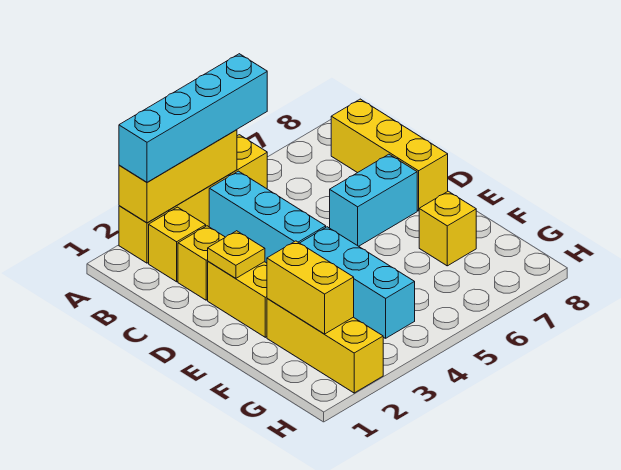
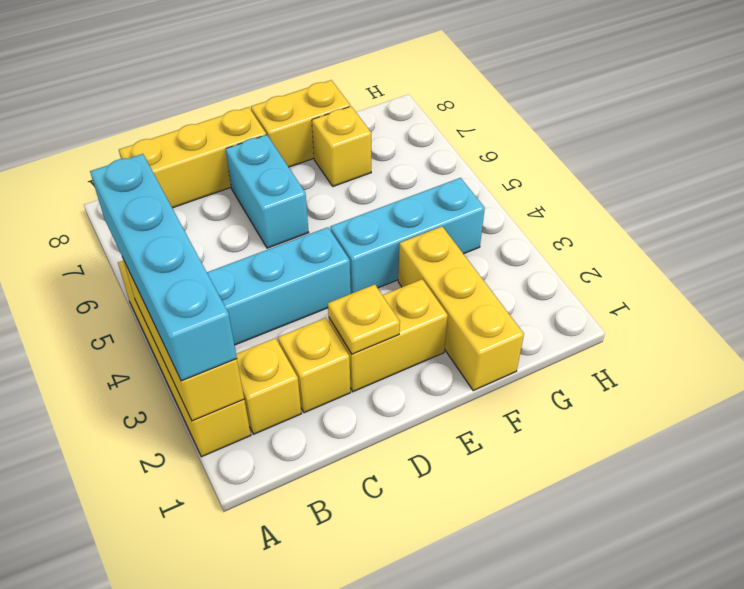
yellow 1x3 brick [267,299,383,393] -> yellow 1x3 brick turned to [398,226,524,390]
yellow 1x2 brick [267,241,354,334] -> yellow 1x2 brick moved to [251,80,350,167]

